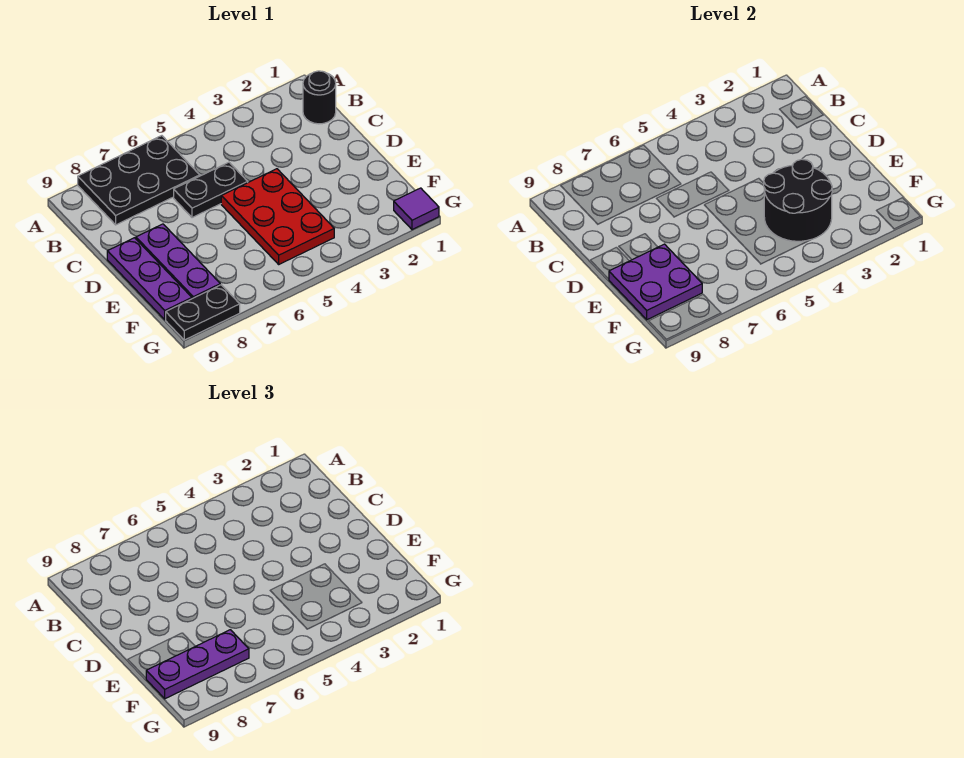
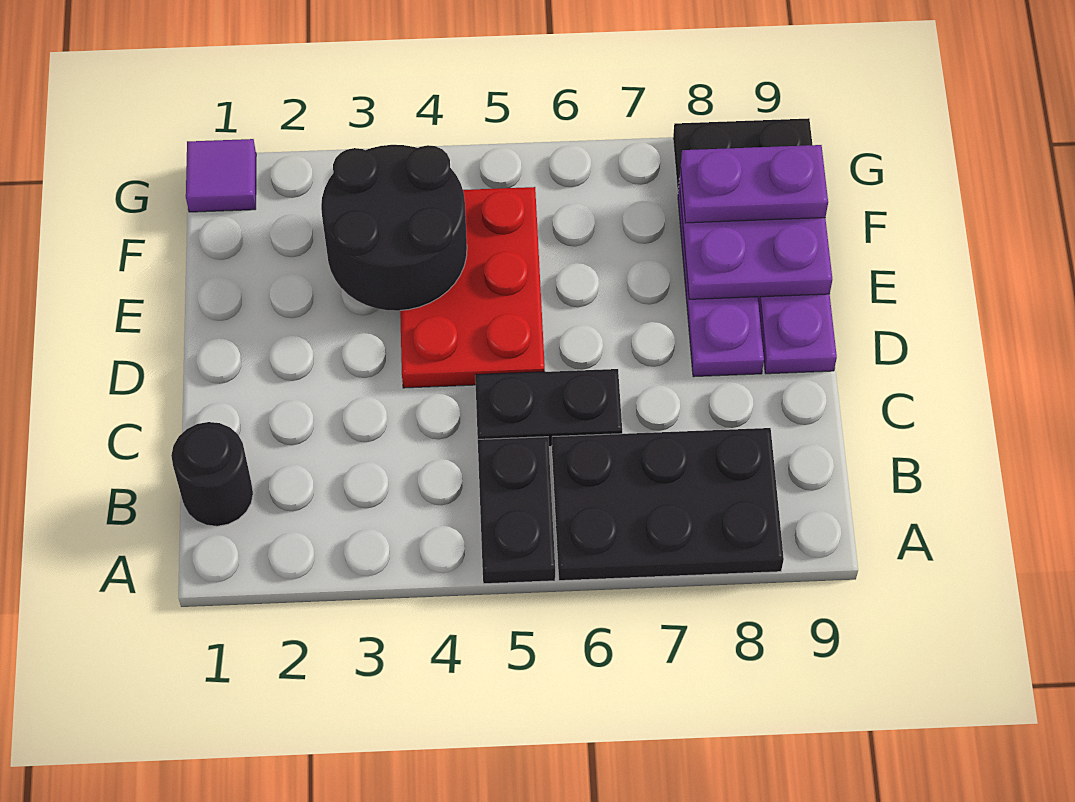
none -> black 1x2 plate [478,437,555,584]
purple 1x3 plate [146,630,249,699] -> purple 1x2 plate [681,145,828,223]

